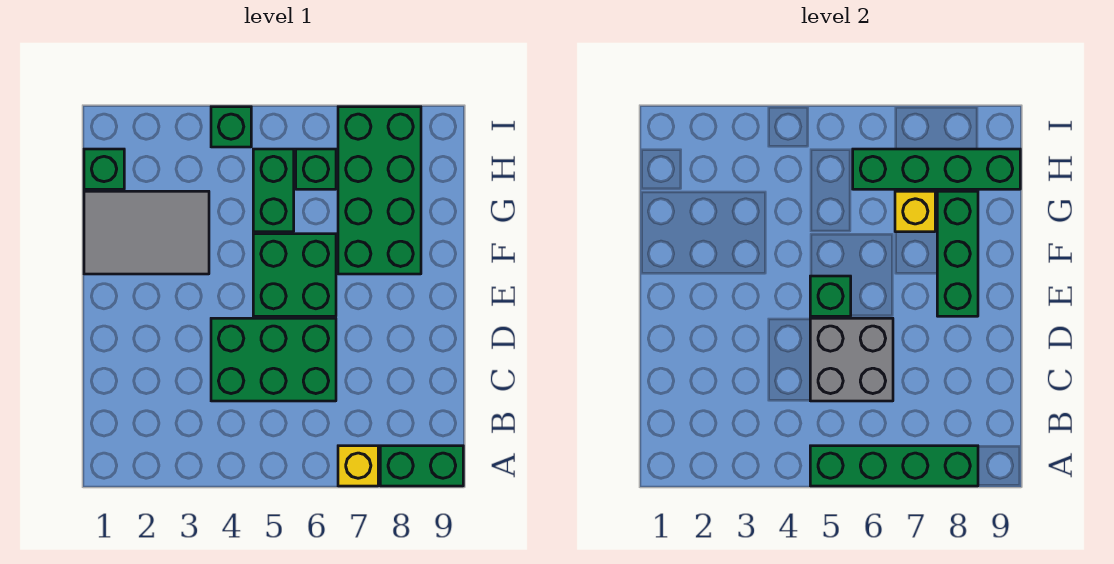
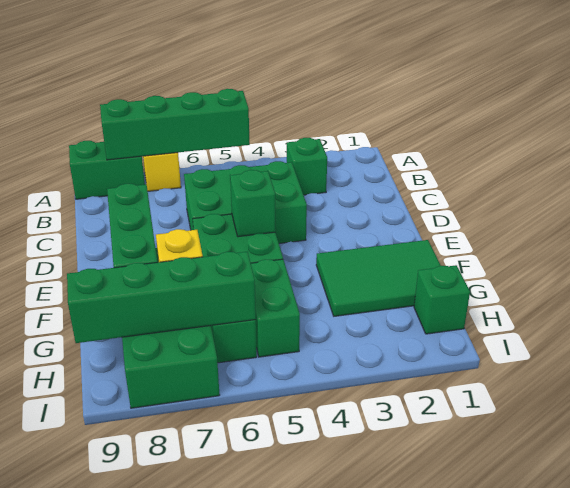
grey 2x2 brick [810,318,893,401] -> none
grey 2x3 tile [84,191,209,274] -> green 2x3 tile [316,240,441,316]
green 1x1 brick [211,107,251,147] -> green 1x1 brick moved to [287,138,327,195]

